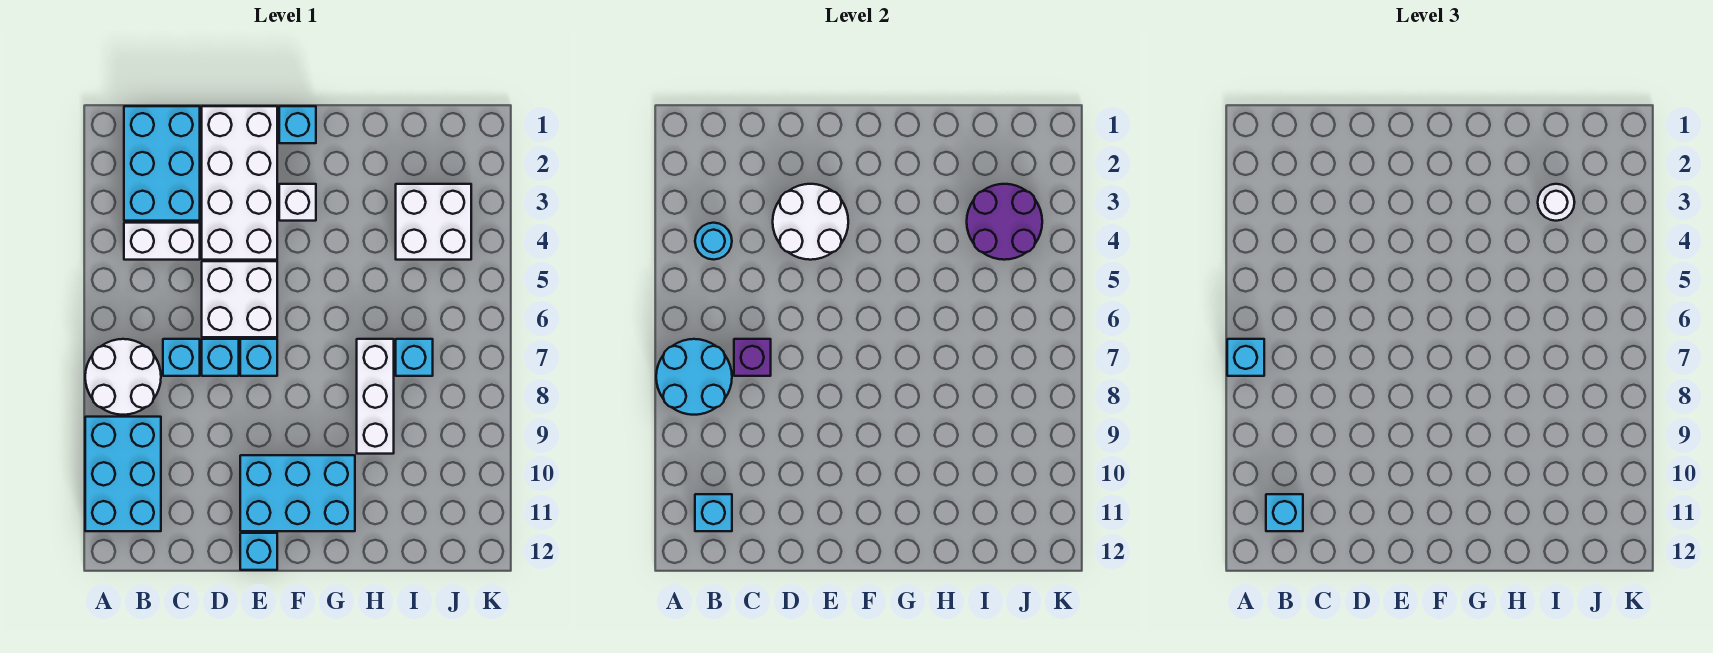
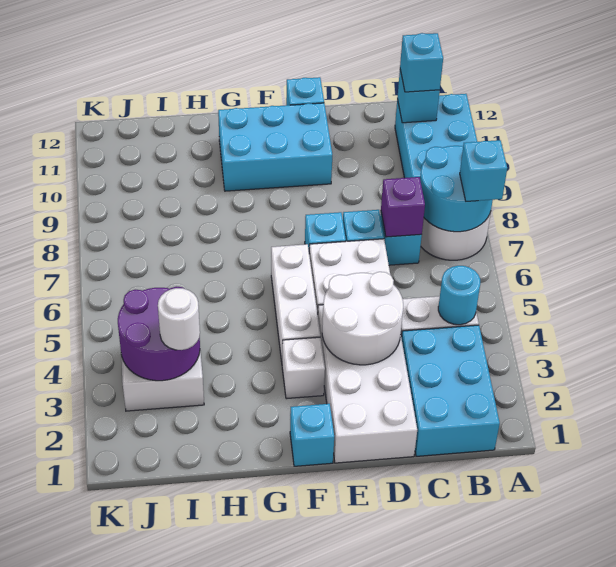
white 1x3 brick [357,339,394,454] -> white 1x3 brick moved to [271,244,320,362]
cyan 1x1 brick [396,339,433,376] -> none

